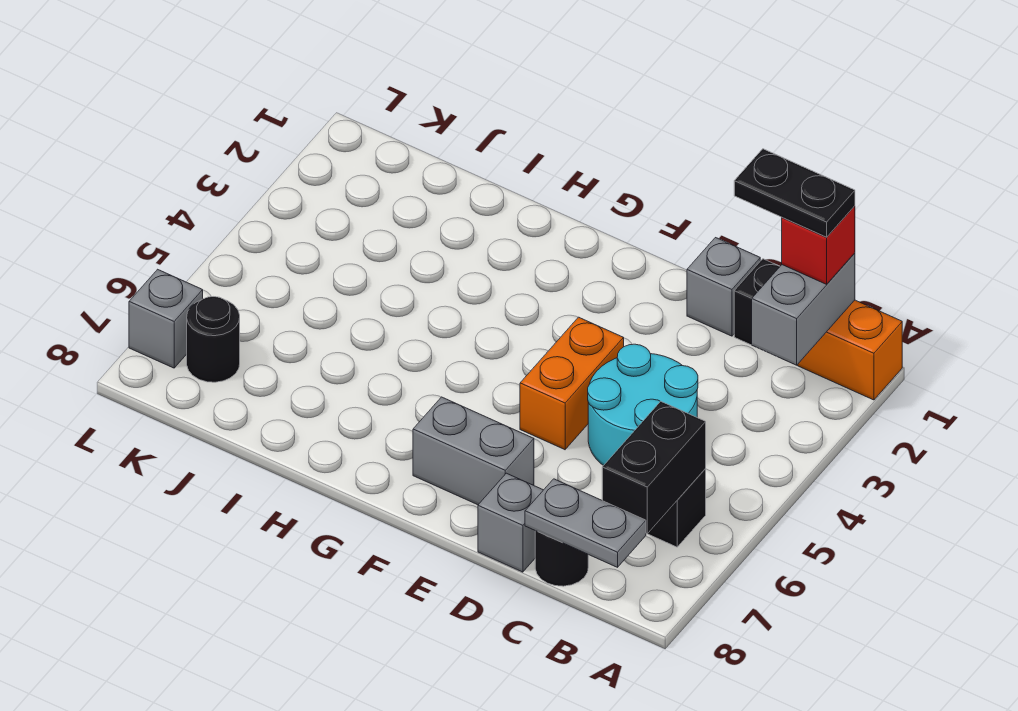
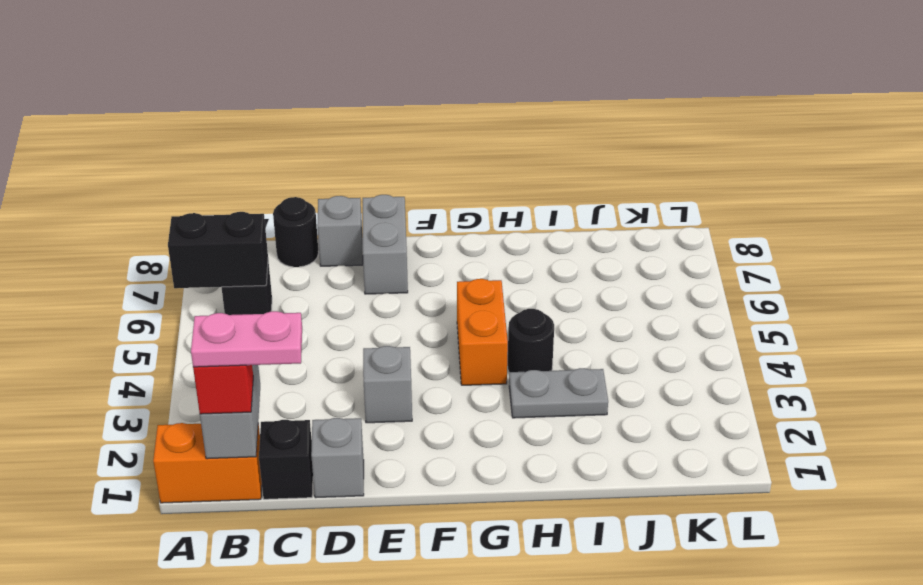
black 1x2 plate [734,149,855,237] -> pink 1x2 plate [191,311,302,367]
black 1x2 brick [602,401,706,534] -> black 1x2 brick turned to [168,212,268,288]
grey 1x2 plate [525,479,646,567] -> grey 1x2 plate moved to [509,368,608,418]
cyan 2x2 round brick [588,344,698,466] -> none
orange 1x2 brick [520,317,624,450] -> orange 1x2 brick moved to [457,279,508,385]
grey 1x2 brick [413,397,534,505] -> grey 1x2 brick turned to [363,195,408,294]
black 1x1 round brick [187,297,240,382] -> black 1x1 round brick moved to [508,309,554,373]
grey 1x1 brick [129,269,203,368] -> grey 1x1 brick moved to [363,346,412,423]

